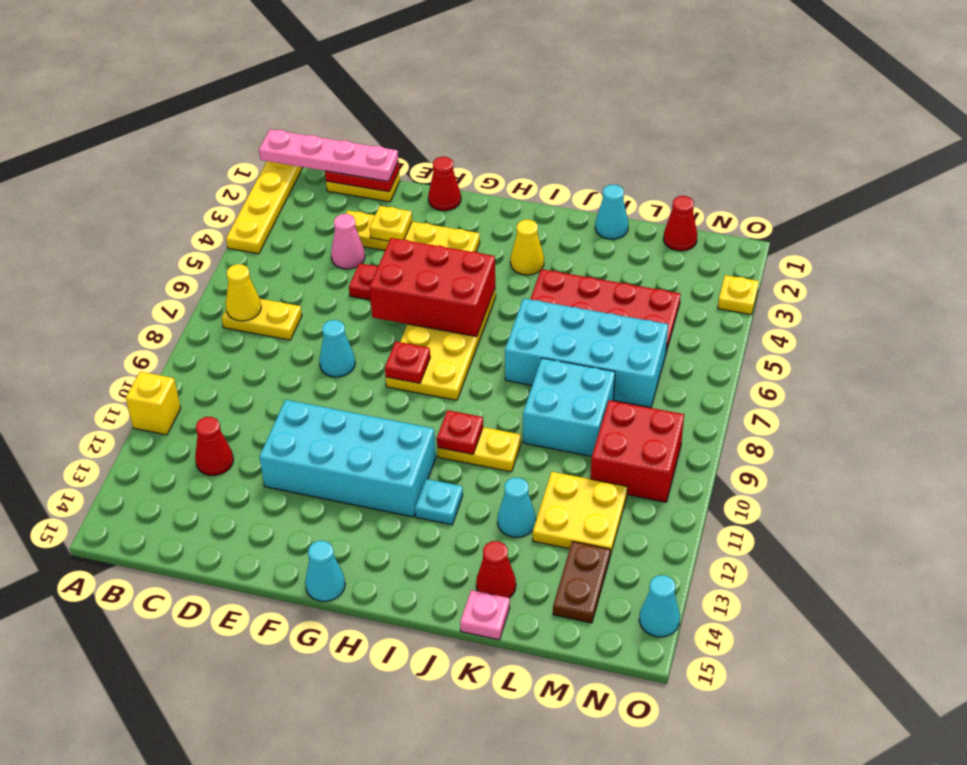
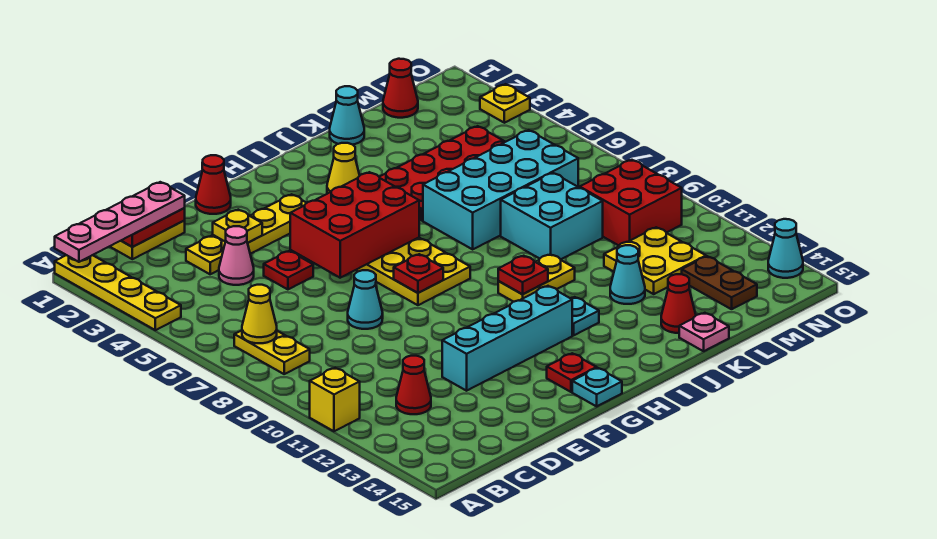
yellow 1x2 plate [222,299,302,340] -> yellow 1x2 plate turned to [234,331,310,374]
cyan 2x4 brick [259,400,436,517] -> cyan 1x4 brick [442,286,572,391]
none -> red 1x1 plate [547,353,597,392]
cyan 1x1 cone [305,541,345,602] -> cyan 1x1 plate [572,368,622,406]

